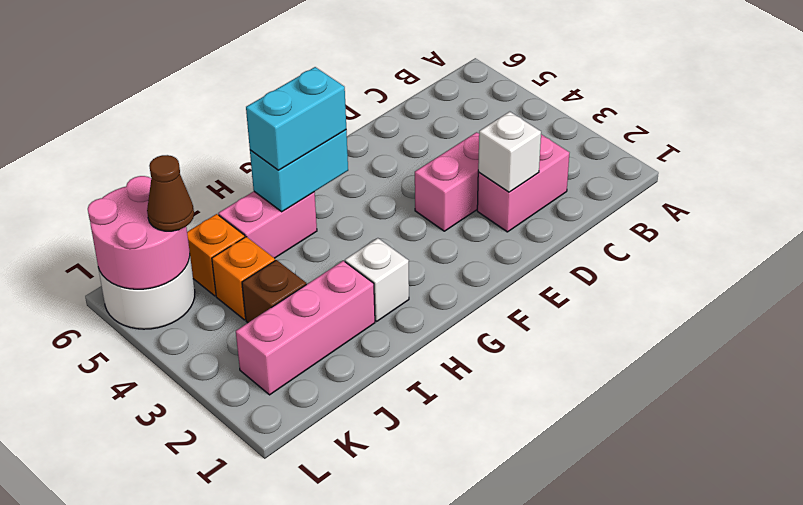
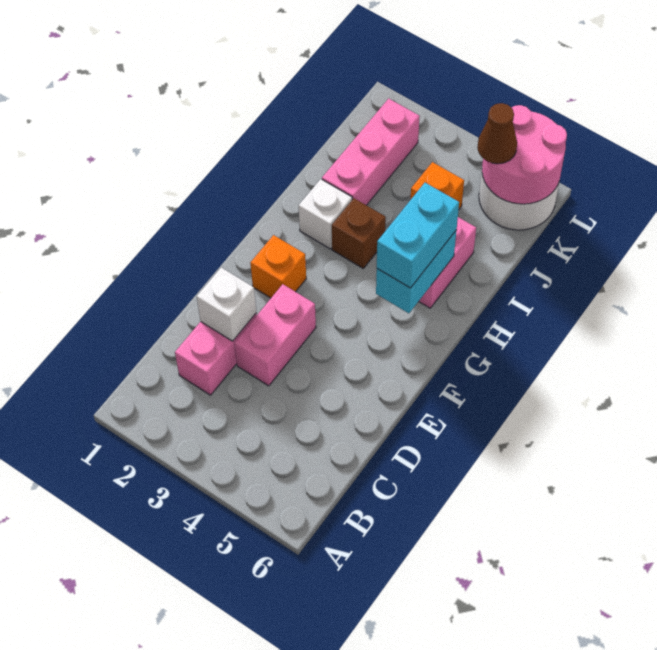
brown 1x1 brick [242,260,306,323] -> brown 1x1 brick moved to [332,198,386,268]
orange 1x1 brick [187,214,245,296] -> orange 1x1 brick moved to [250,235,306,298]

